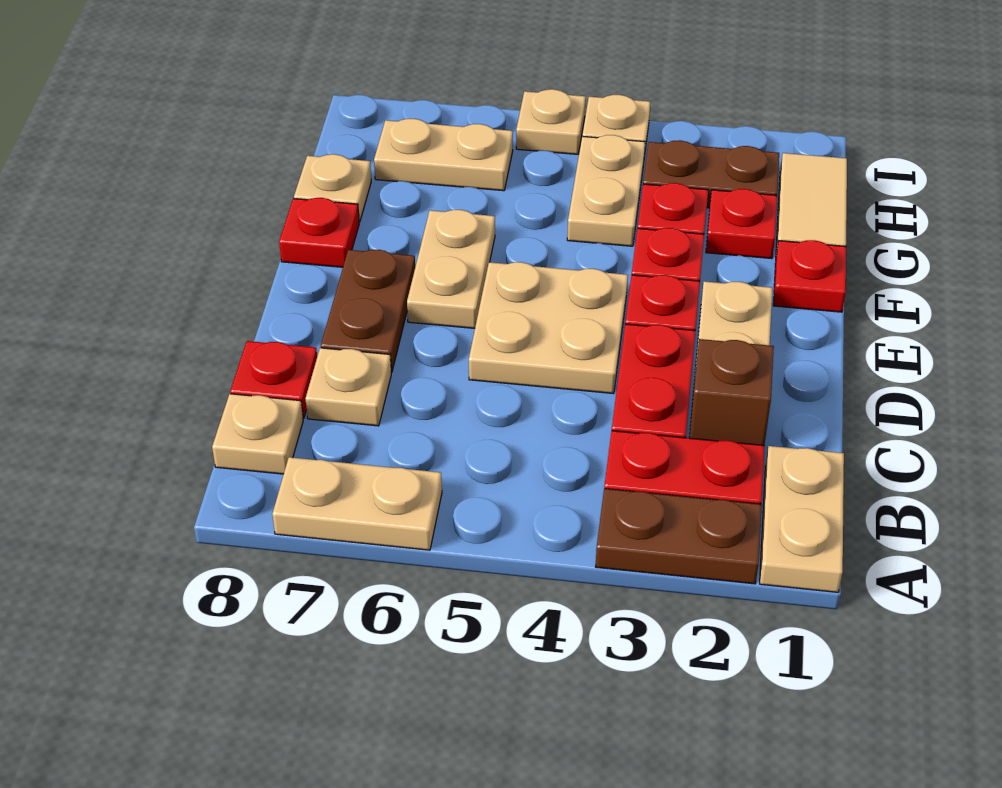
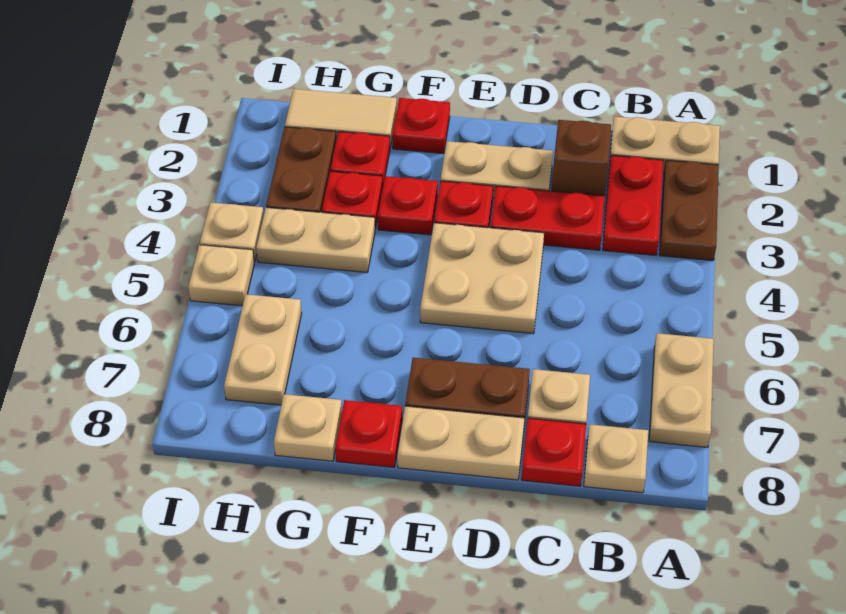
tan 1x2 plate [407,210,495,328] -> tan 1x2 plate moved to [397,406,525,480]

